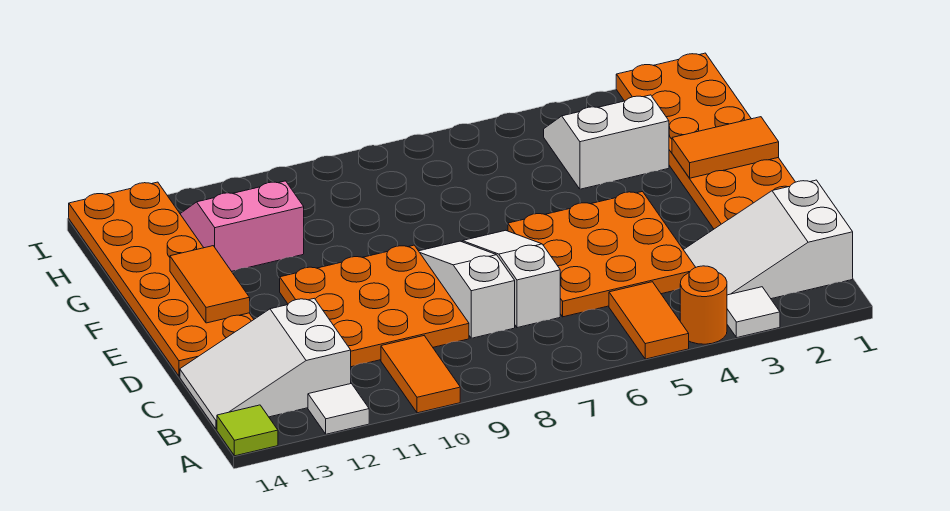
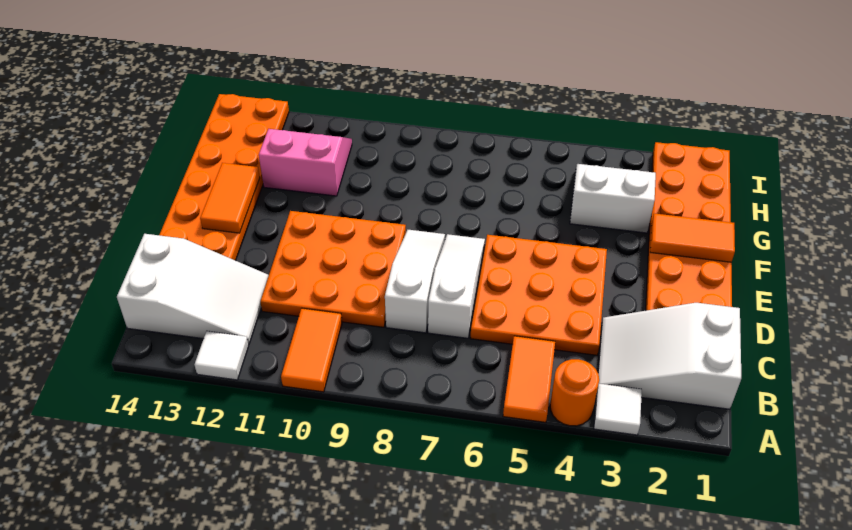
lime 1x1 tile [217,405,278,456] -> none
white 2x3 slope [180,298,351,429] -> white 2x3 slope turned to [117,234,269,345]

